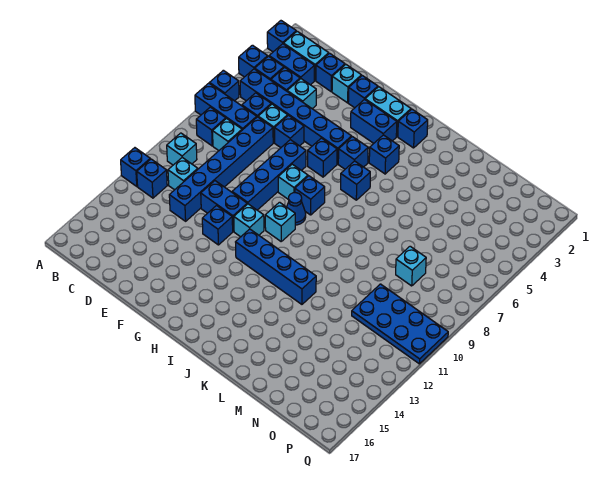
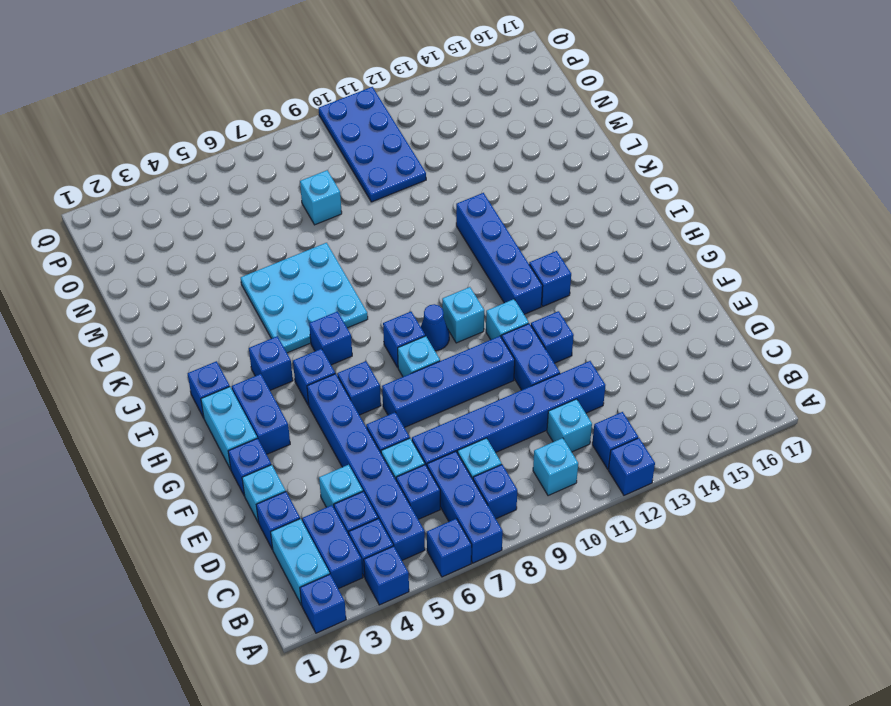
none -> blue 1x1 brick [529,251,571,306]
none -> cyan 3x3 plate [241,243,368,353]

